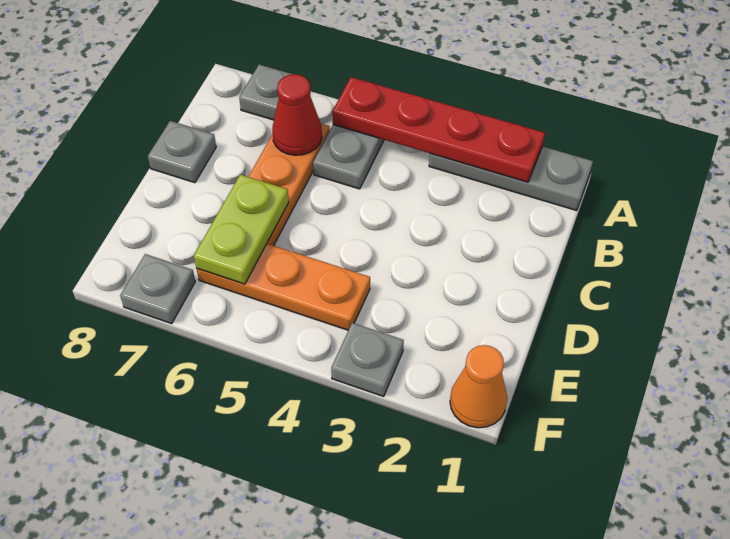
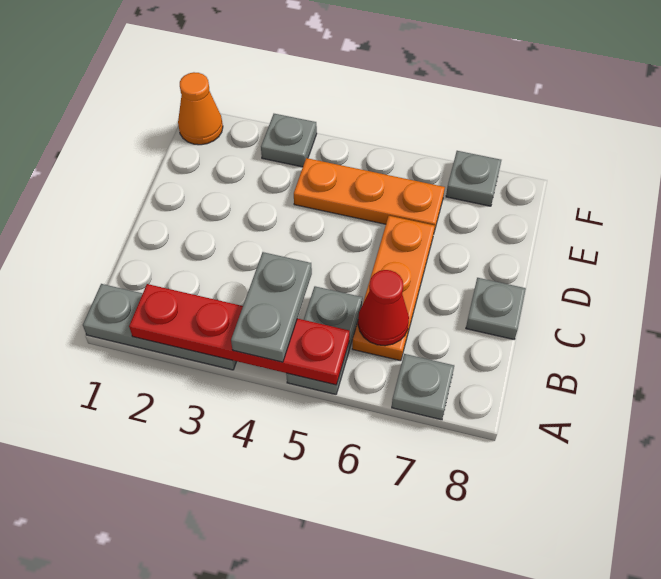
none -> grey 1x2 plate [231,252,312,362]
lime 1x2 plate [194,175,289,284] -> none

